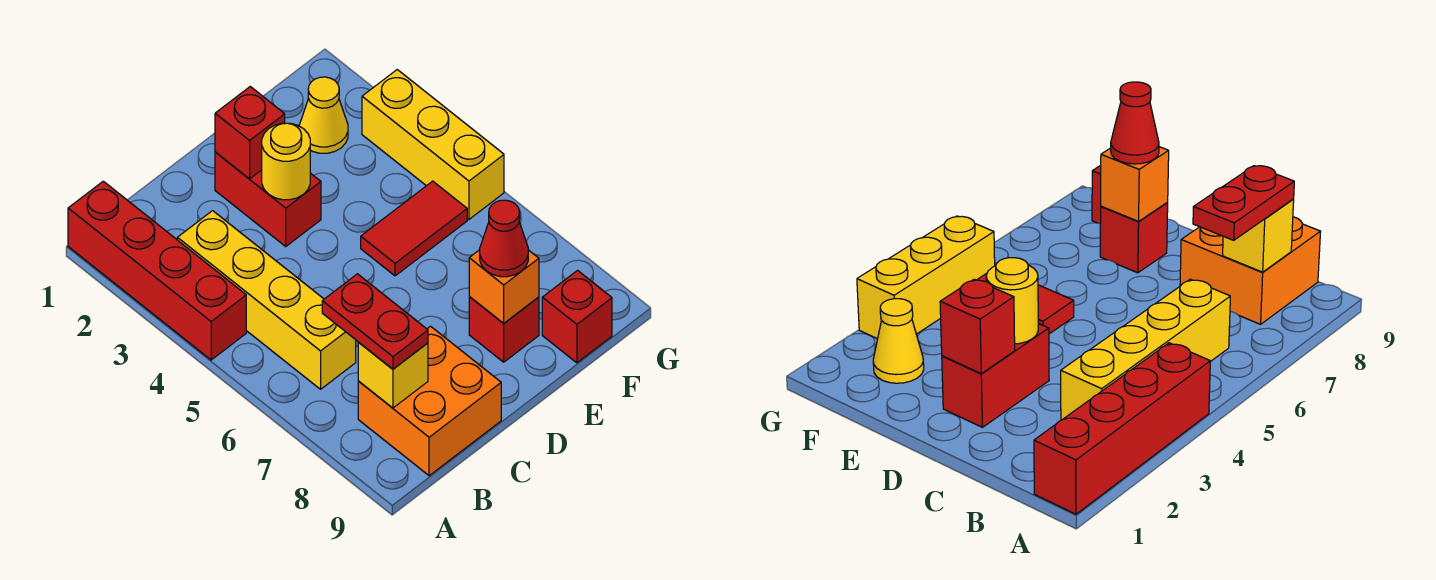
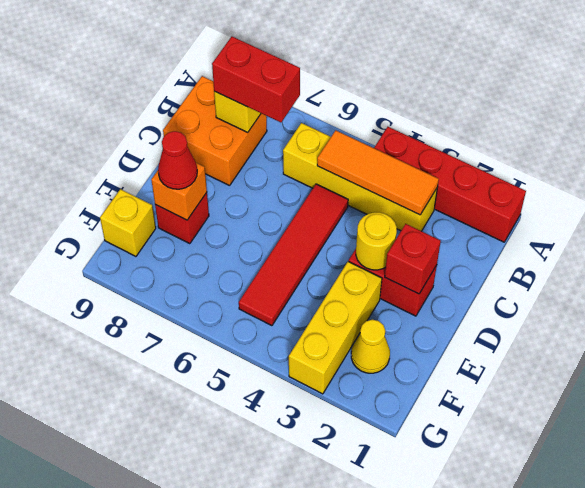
none -> orange 1x3 tile [317,130,439,215]
red 1x2 plate [322,274,428,369] -> red 1x2 brick [212,37,300,122]
red 1x2 tile [361,181,467,276] -> red 1x4 tile [239,184,348,326]
red 1x1 brick [542,271,612,363] -> yellow 1x1 brick [100,189,156,256]
yellow 1x3 brick [362,70,504,219] -> yellow 1x3 brick turned to [289,261,382,394]

